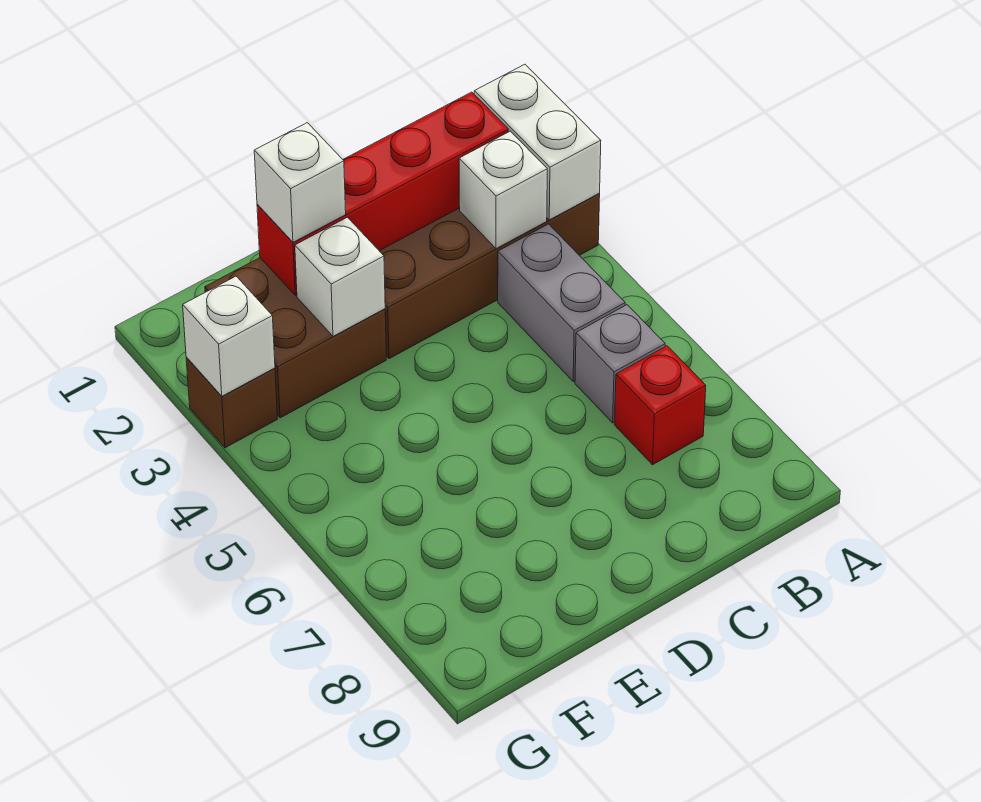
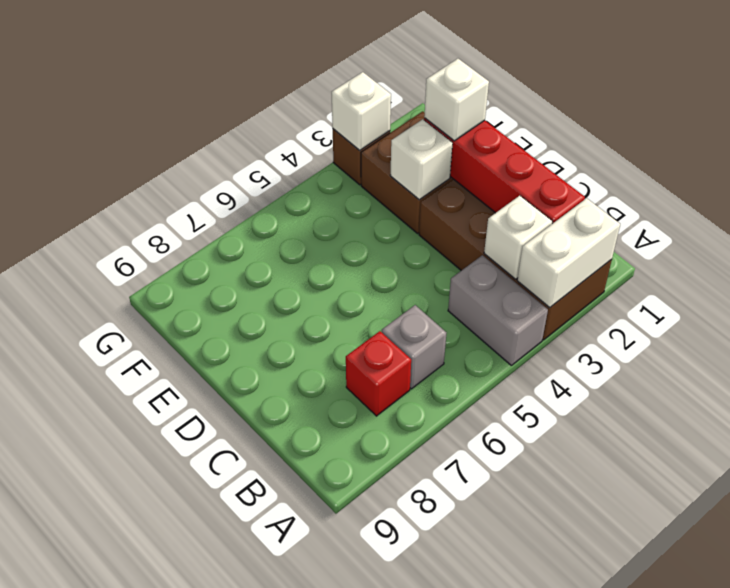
grey 1x2 brick [498,224,625,381] -> grey 1x2 brick turned to [448,255,548,365]

